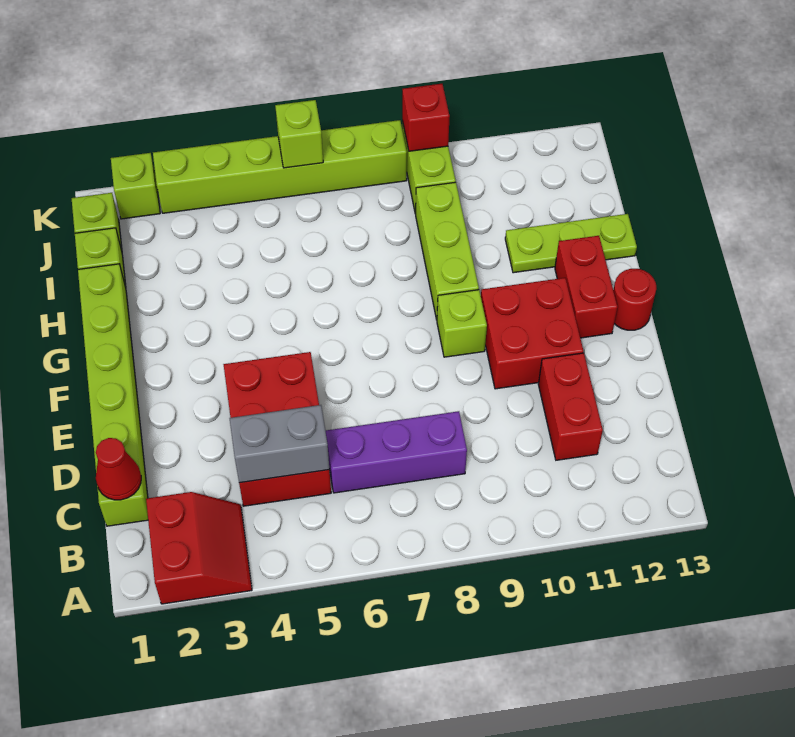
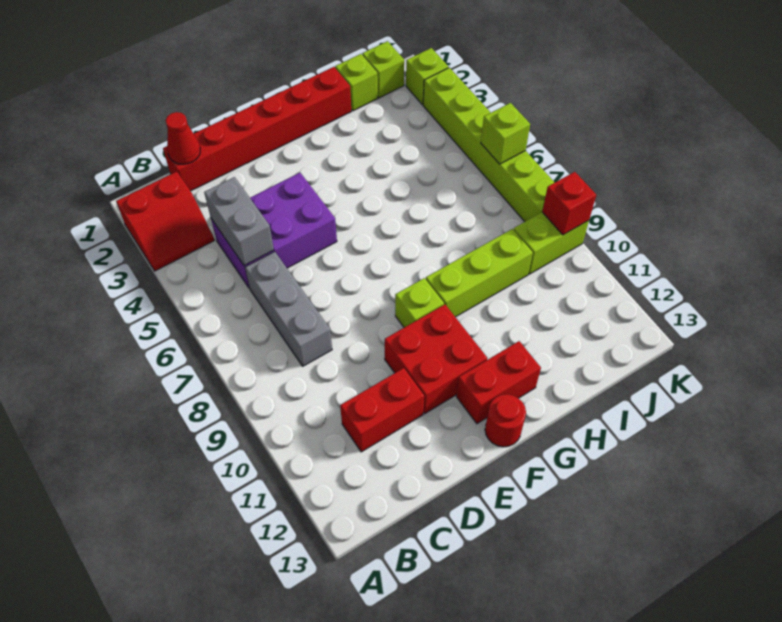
lime 1x6 brick [78,264,148,526] -> red 1x6 brick [163,67,351,191]
red 2x3 brick [223,352,331,506] -> purple 2x3 brick [211,173,337,287]
purple 1x3 brick [326,411,467,493] -> grey 1x3 brick [245,252,332,366]
lime 1x3 plate [505,214,637,273] -> none

